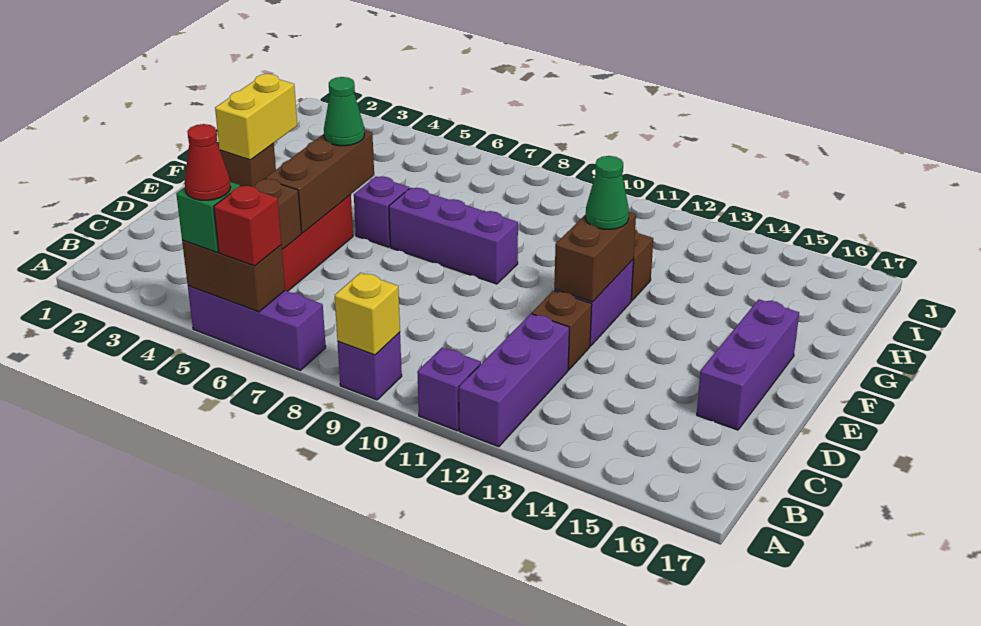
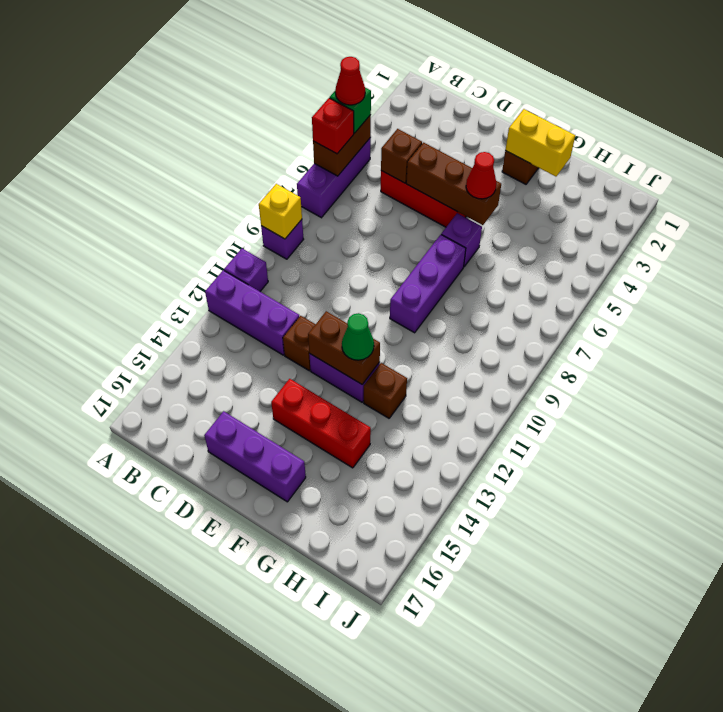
none -> red 1x3 brick [271,379,371,468]
green 1x1 cone [324,77,365,146] -> red 1x1 cone [466,152,496,199]

